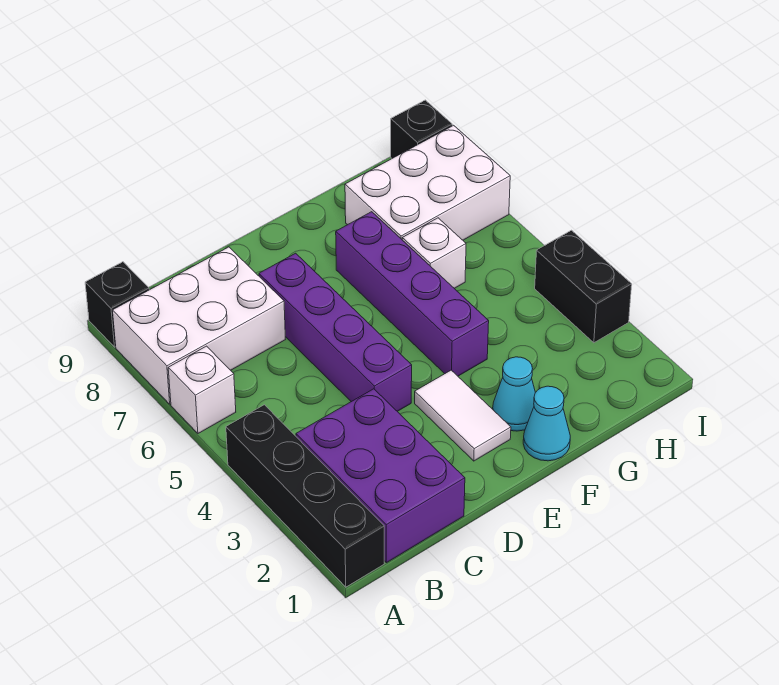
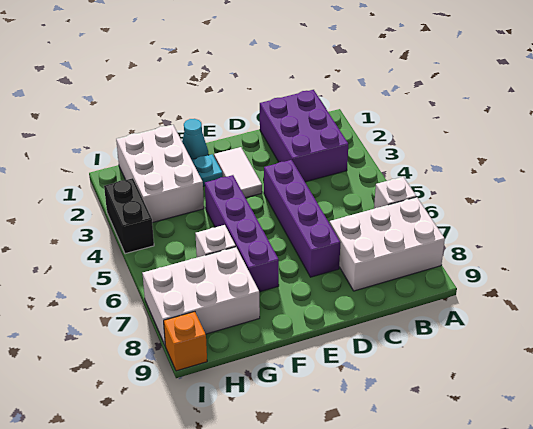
black 1x4 brick [226,405,384,587] -> none
black 1x1 brick [85,262,149,347] -> none
cyan 1x1 cone [493,357,535,431] -> cyan 1x1 plate [192,154,223,186]
none -> white 2x3 brick [116,125,204,223]
black 1x1 brick [391,100,452,158] -> orange 1x1 brick [164,312,207,371]

